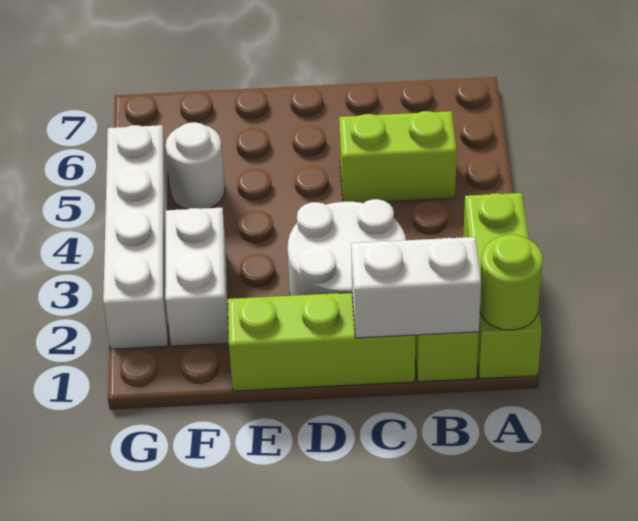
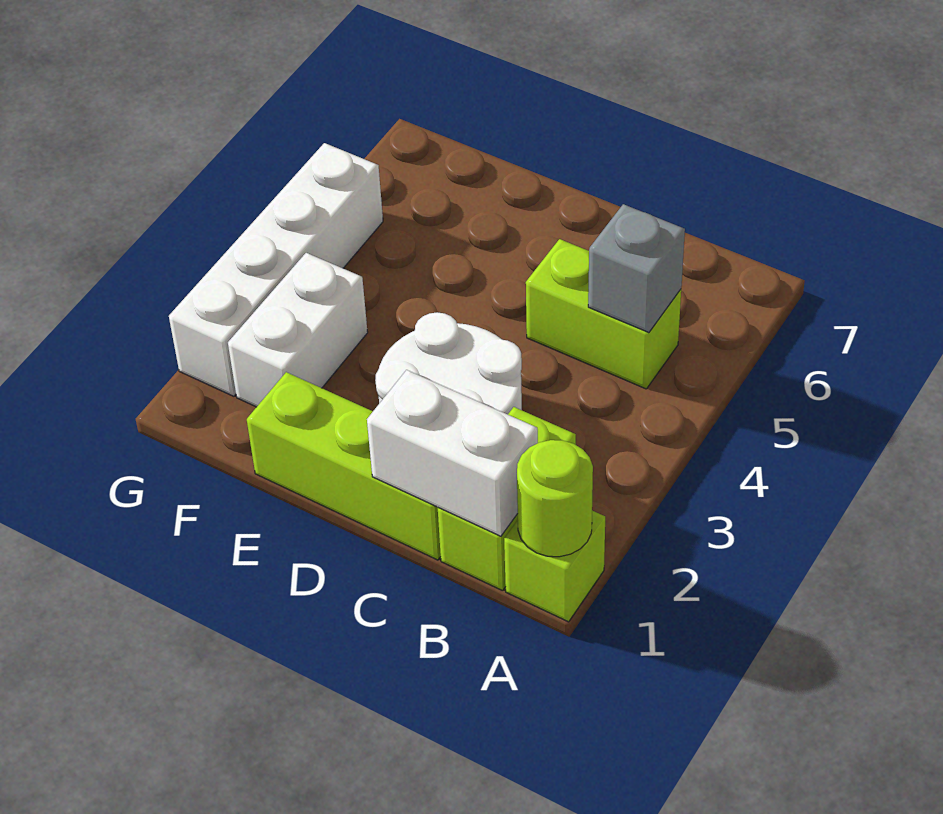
lime 1x3 brick [463,193,542,379] -> lime 1x1 brick [504,511,605,622]
none -> grey 1x1 brick [588,204,685,333]
white 1x1 round brick [166,122,225,209] -> none

